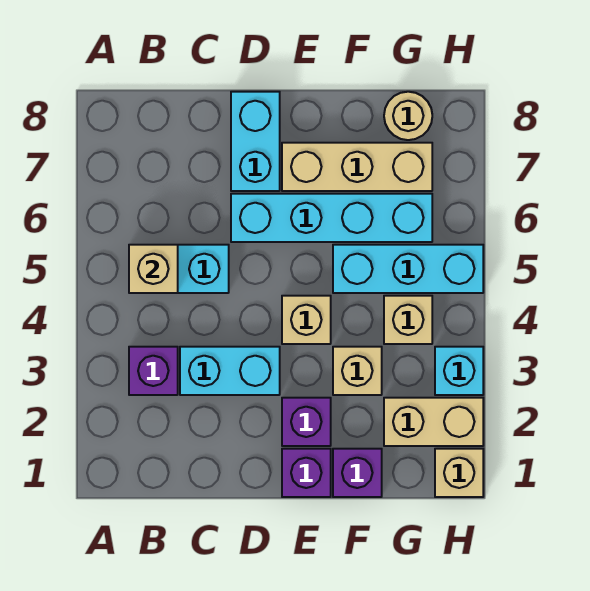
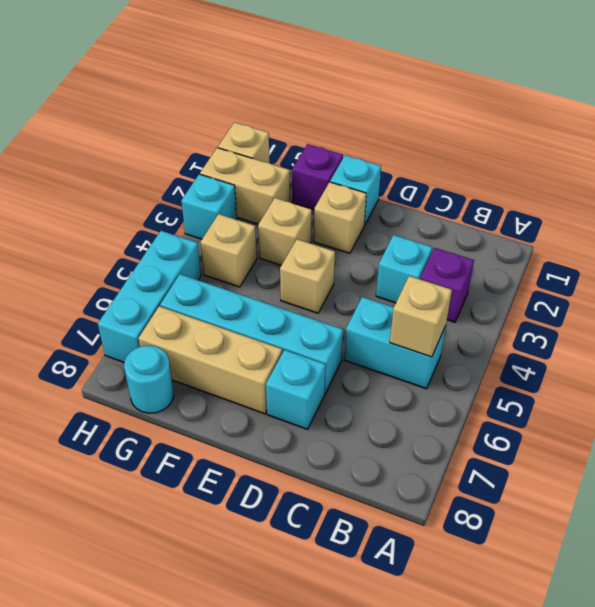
cyan 1x2 brick [180,347,280,395] -> cyan 1x1 brick [376,235,432,303]
cyan 1x2 brick [231,92,280,191] -> cyan 1x1 brick [266,350,326,429]
purple 1x1 brick [282,449,331,497] -> cyan 1x1 brick [330,155,381,225]
purple 1x1 brick [282,398,331,446] -> tan 1x1 brick [314,182,366,253]
cyan 1x3 brick [333,245,483,293] -> cyan 1x3 brick turned to [98,231,201,362]
tan 1x1 round brick [384,92,432,140] -> cyan 1x1 round brick [124,345,174,413]

